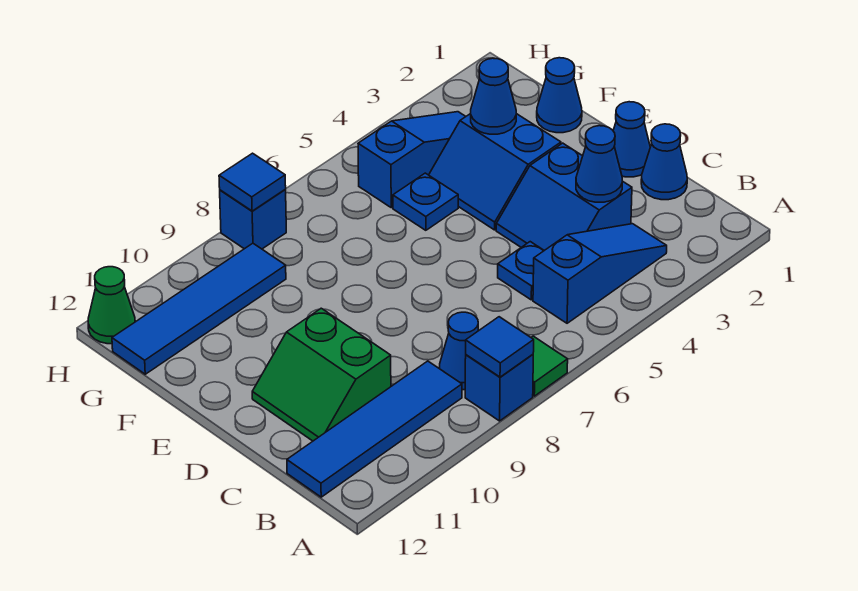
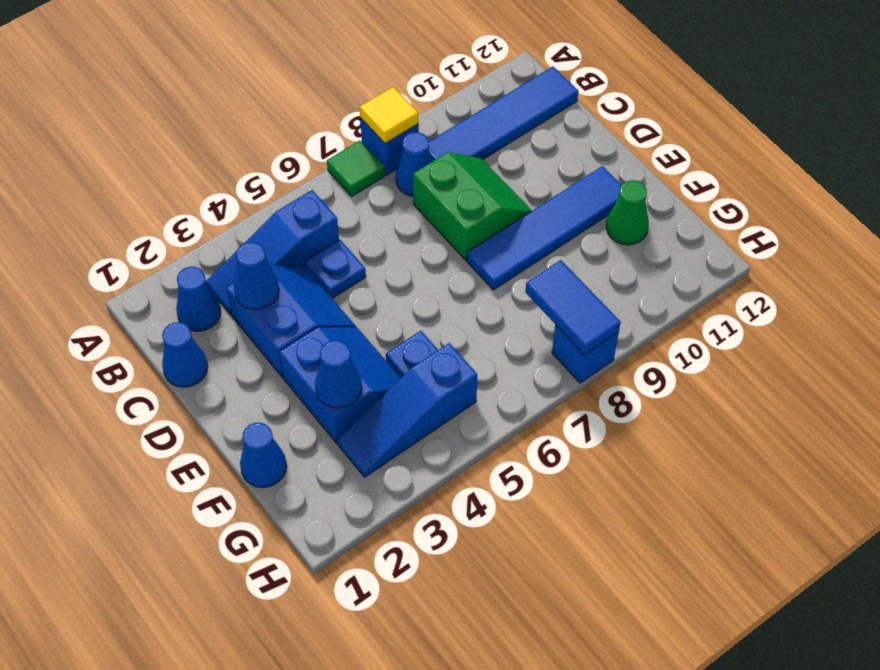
blue 1x1 tile [466,317,534,377] -> yellow 1x1 tile [360,87,419,143]
green 2x2 slope [252,308,391,441] -> green 2x2 slope moved to [413,152,532,260]
blue 1x1 cone [613,102,650,177] -> blue 1x1 cone moved to [176,267,221,331]
blue 1x4 tile [112,243,286,374] -> blue 1x4 tile moved to [467,166,621,290]
blue 1x1 tile [219,153,286,211] -> blue 1x2 tile [525,260,621,355]
green 1x1 cone [88,267,135,344] -> green 1x1 cone moved to [606,180,649,245]

